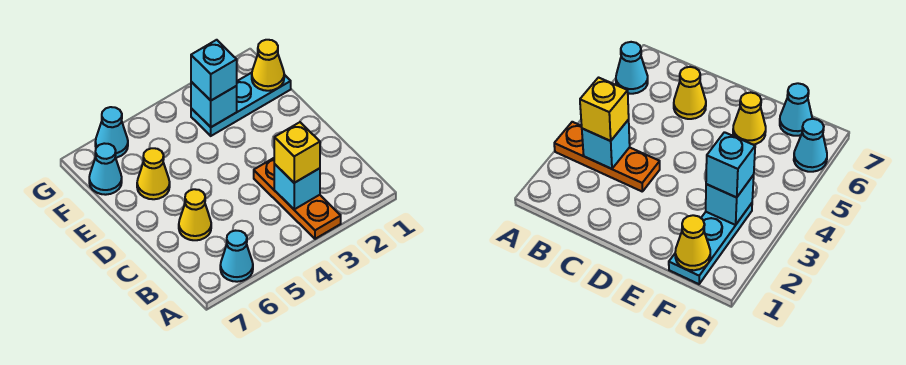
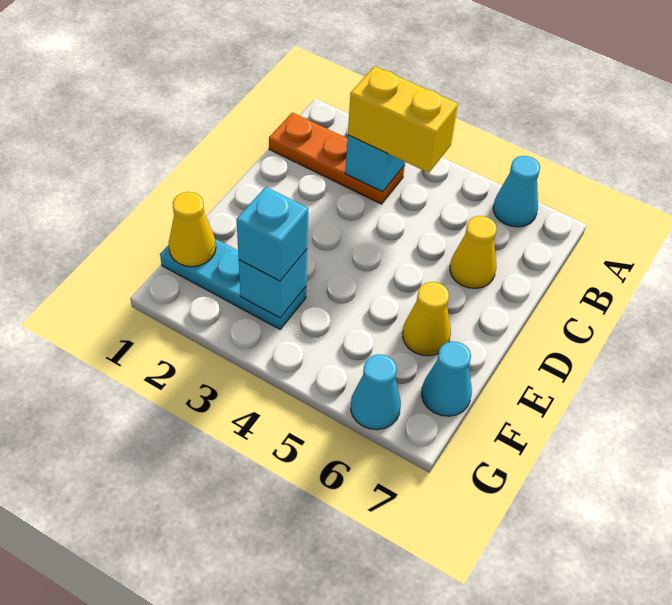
orange 1x3 plate [254,158,341,239] -> orange 1x3 plate turned to [269,112,405,204]
yellow 1x1 brick [274,122,320,183] -> yellow 1x2 brick [348,66,458,173]

